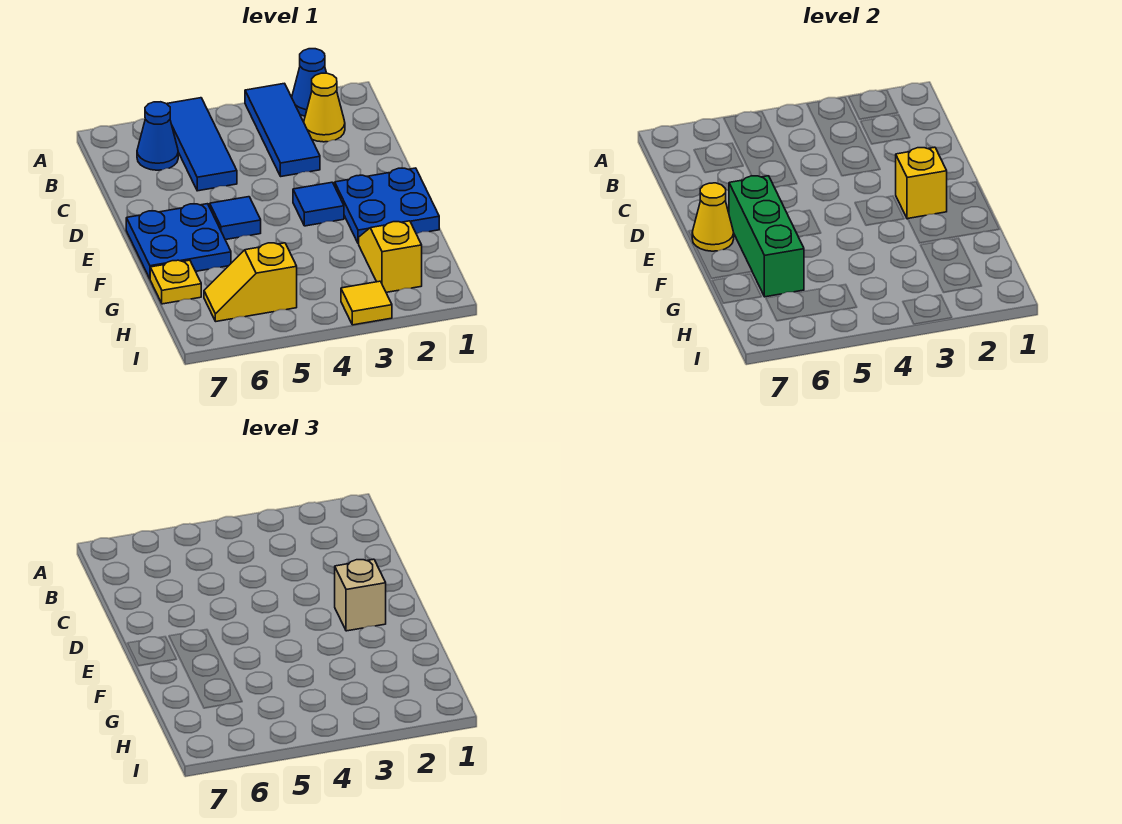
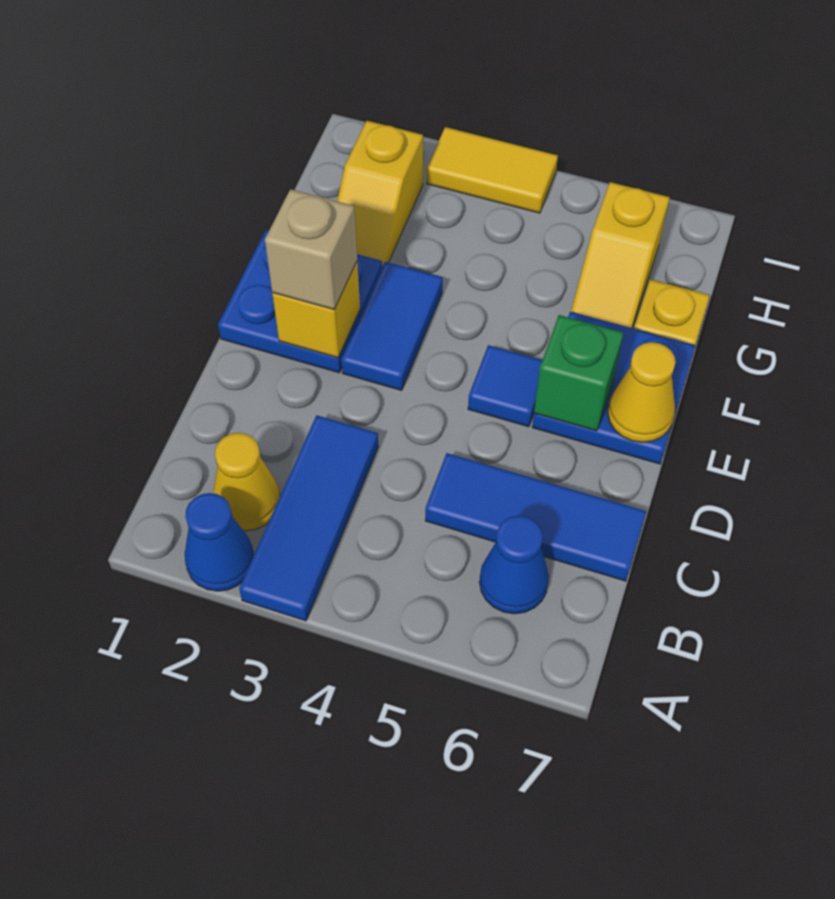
blue 1x3 tile [167,98,237,191] -> blue 1x3 tile turned to [425,453,646,581]
blue 1x1 tile [293,182,344,226] -> blue 1x2 tile [341,262,443,390]
green 1x3 brick [729,176,804,297] -> green 1x1 brick [534,315,623,431]
yellow 1x2 slope [204,243,297,321] -> yellow 1x2 slope turned to [571,182,670,328]
yellow 1x1 tile [341,281,392,325] -> yellow 1x2 tile [427,127,558,213]

